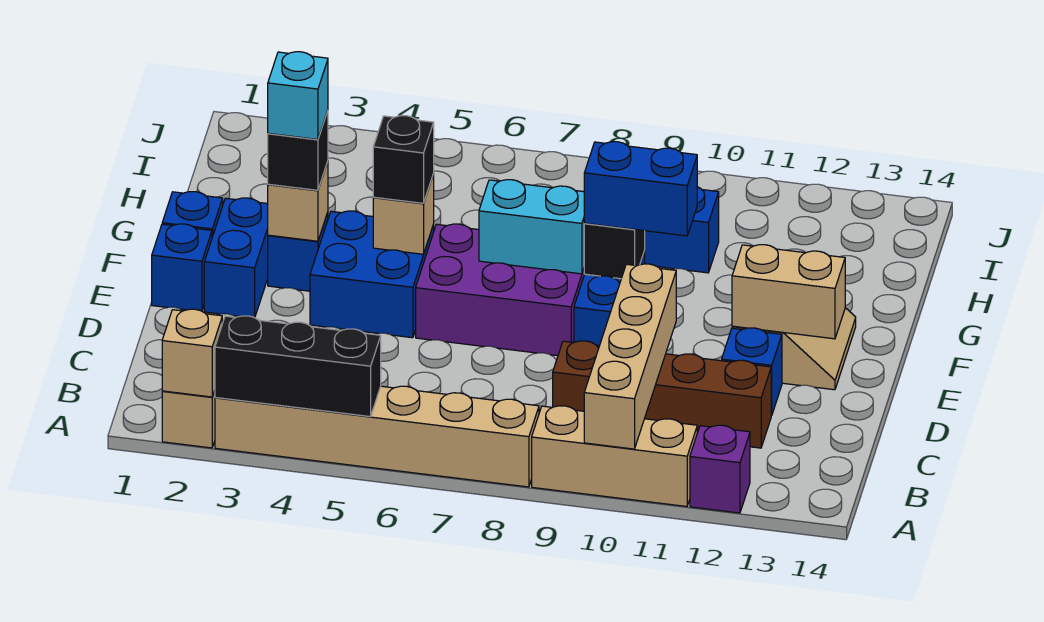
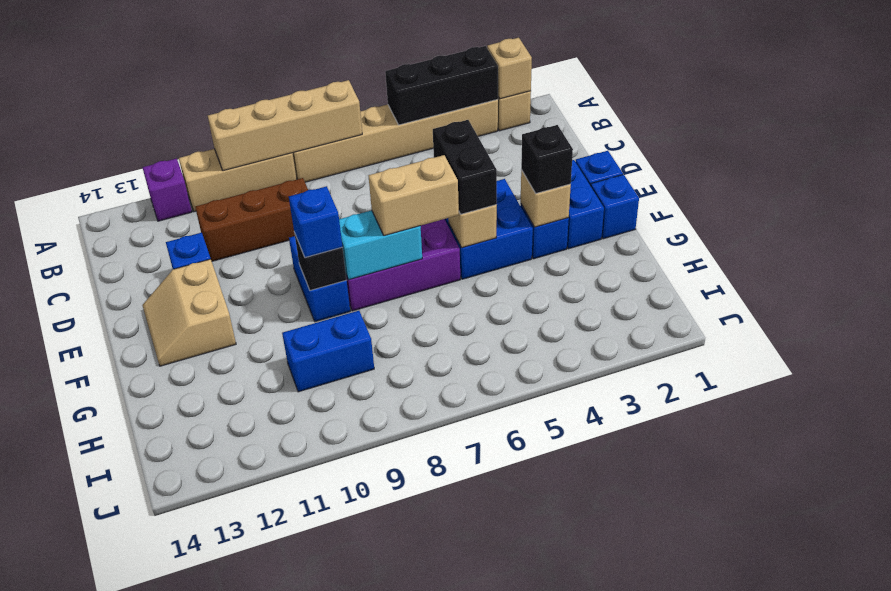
tan 1x4 brick [584,264,676,449] -> tan 1x4 brick turned to [208,80,362,171]
brown 1x4 brick [553,341,772,448] -> brown 1x3 brick [195,178,308,261]
tan 1x2 brick [732,245,845,339] -> tan 1x2 brick moved to [369,155,459,236]
cyan 1x1 brick [268,52,328,139] -> none
black 1x1 brick [373,116,434,203] -> black 1x2 brick [433,120,497,214]
blue 1x2 brick [584,142,697,236] -> blue 1x1 brick [289,186,342,258]

